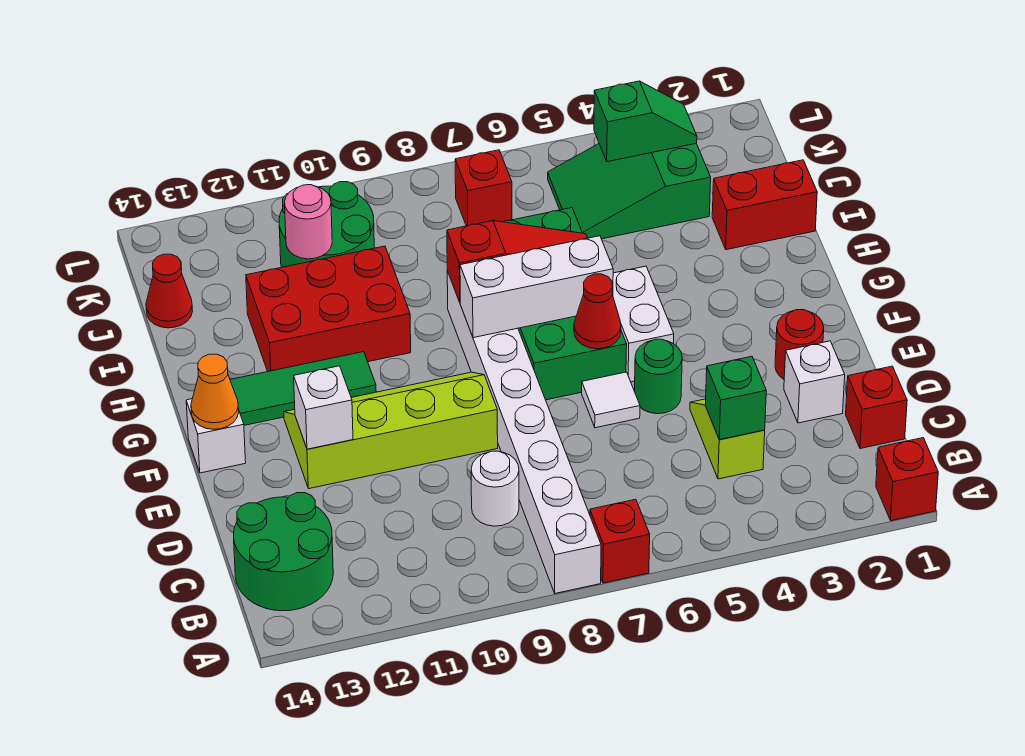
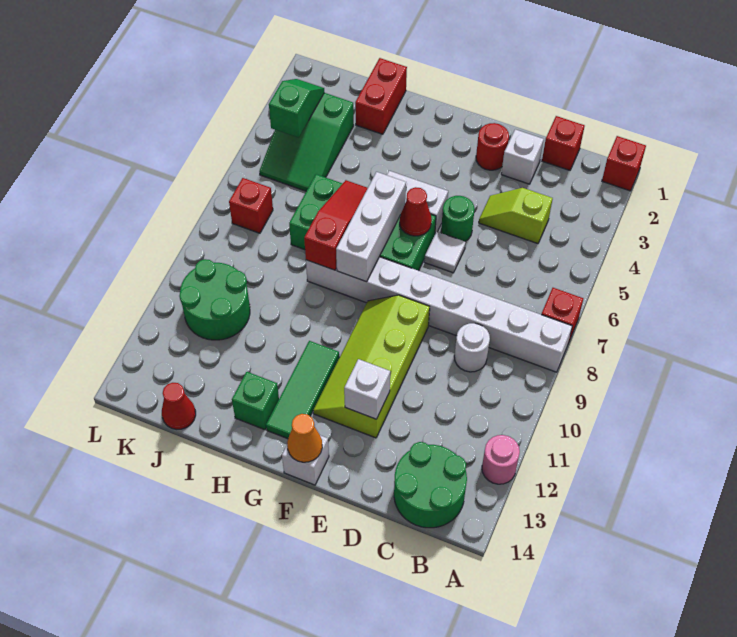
green 1x1 brick [705,356,766,440] -> green 1x1 brick moved to [232,372,279,430]
red 2x3 brick [246,246,411,371] -> none
pink 1x1 round brick [285,185,332,259] -> pink 1x1 round brick moved to [482,435,520,484]

